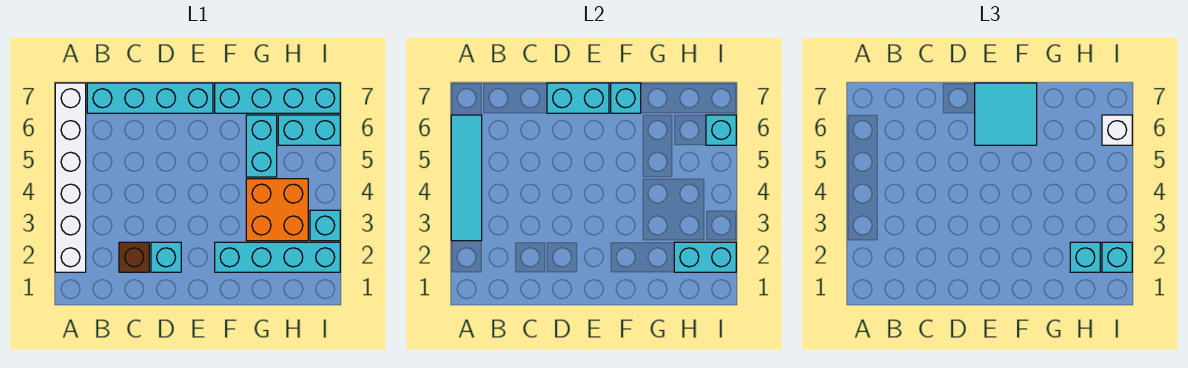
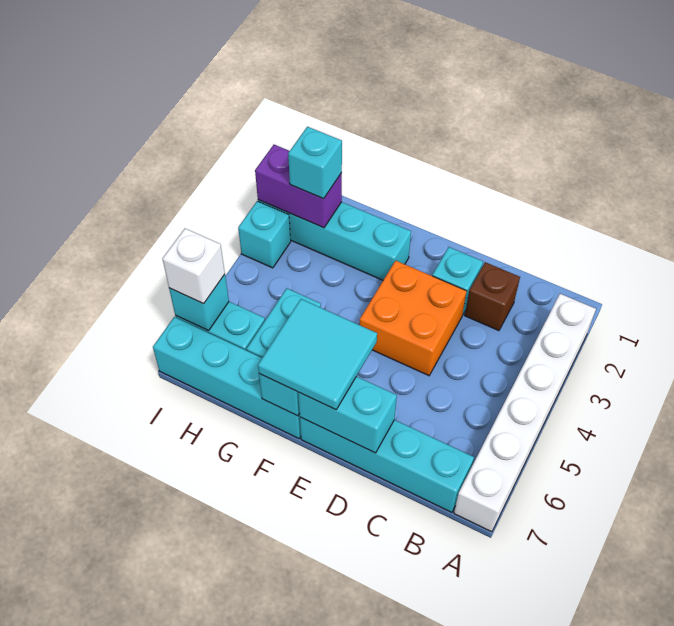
cyan 1x4 tile [451,115,482,241] -> none
orange 2x2 brick [246,179,308,241] -> orange 2x2 brick moved to [360,261,467,376]
cyan 1x2 brick [674,242,736,272] -> purple 1x2 brick [255,145,342,228]
cyan 1x1 brick [1102,242,1132,272] -> none

